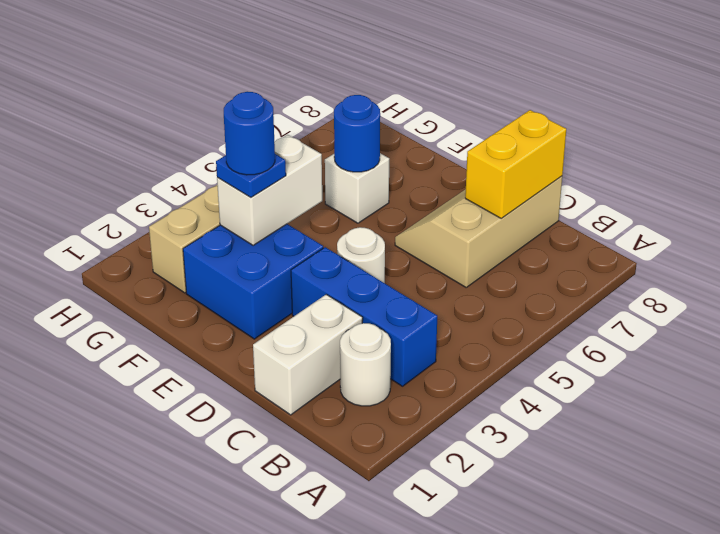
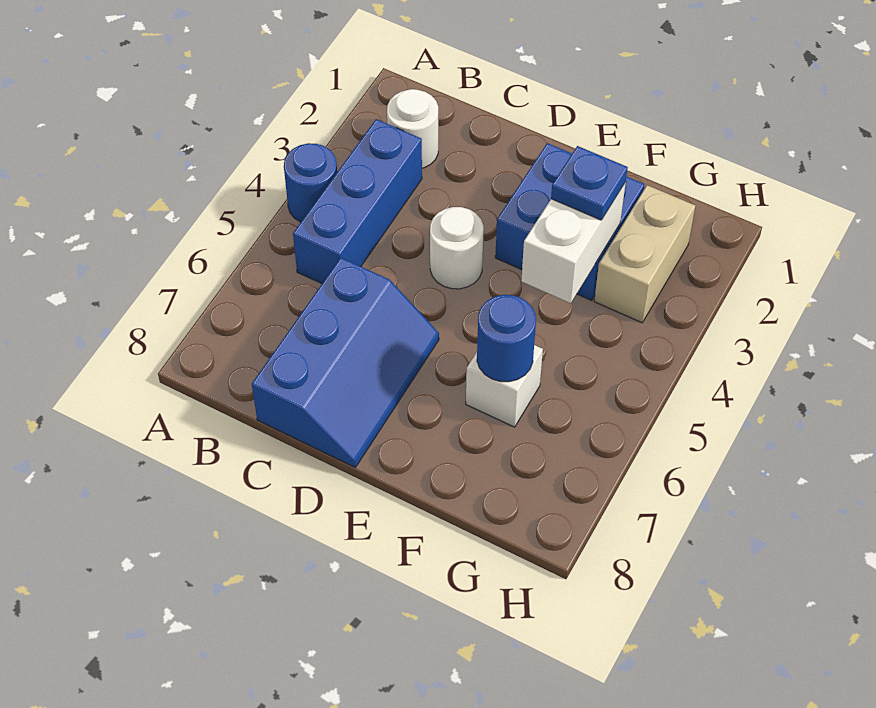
blue 1x3 brick [291,247,437,386] -> blue 1x3 brick turned to [293,119,422,284]
white 1x2 brick [253,294,363,415] -> none
tan 2x3 slope [395,176,562,287] -> blue 2x3 slope [252,258,439,467]
yellow 1x2 brick [465,110,566,219] -> none
blue 1x1 round brick [224,92,275,175] -> blue 1x1 round brick moved to [284,143,337,222]

